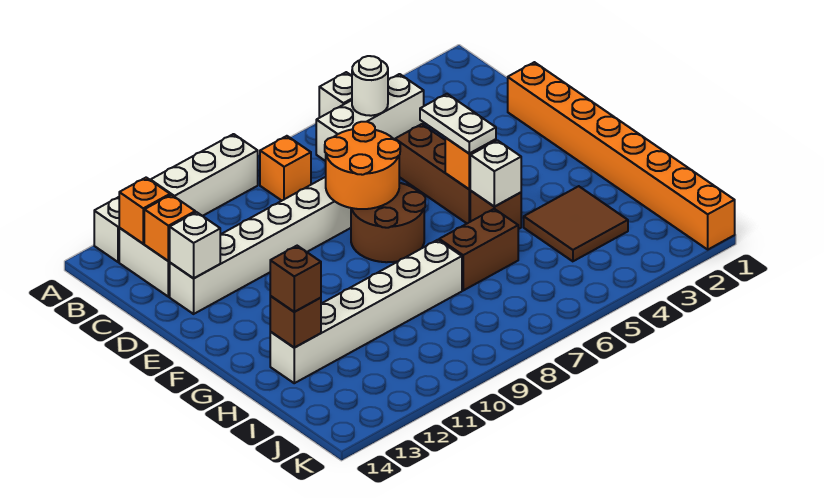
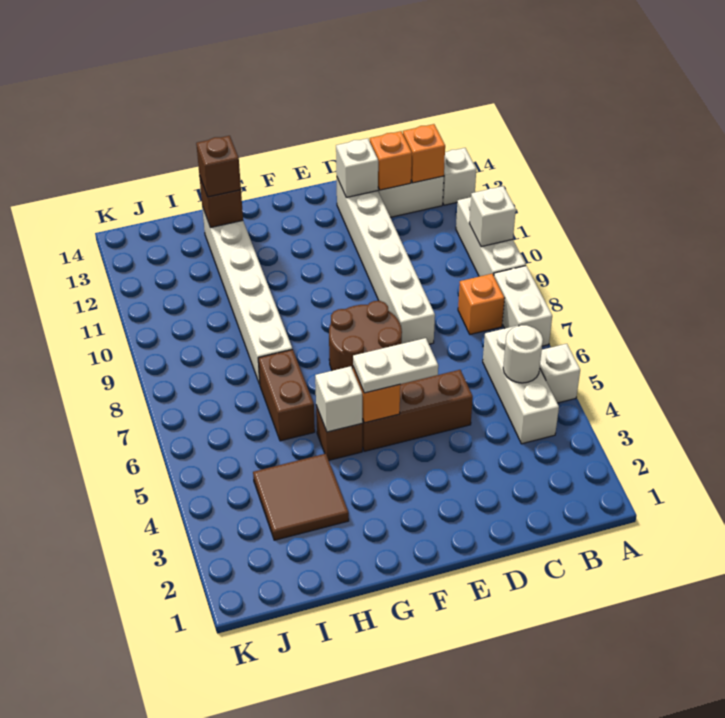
none -> white 1x2 brick [494,266,552,346]
none -> white 1x1 brick [469,186,516,247]
orange 1x8 brick [508,62,735,249] -> none
orange 2x2 round brick [325,122,400,209] -> none

